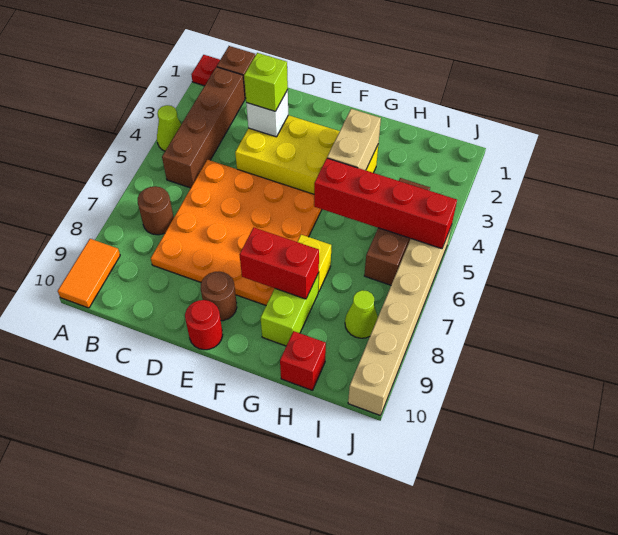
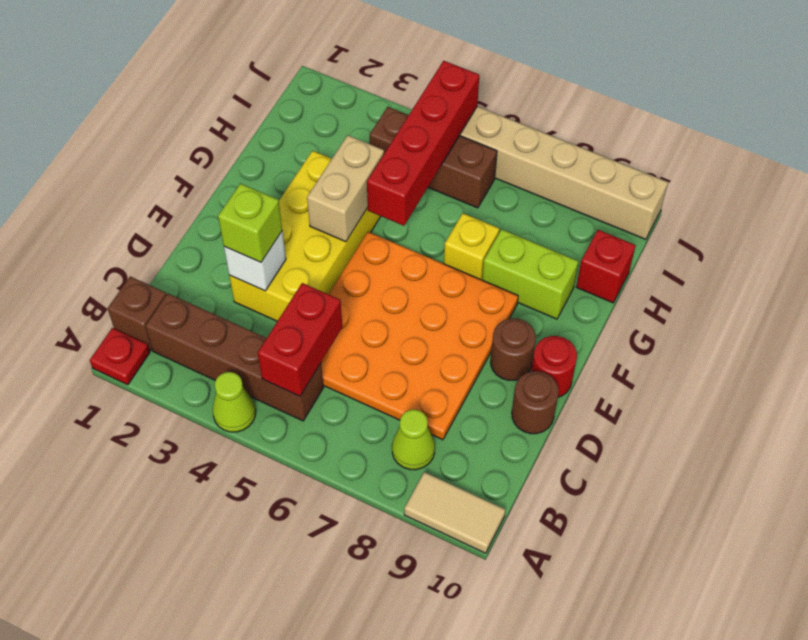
orange 1x2 tile [58,239,120,308] -> tan 1x2 tile [404,472,505,553]
brown 1x1 round brick [138,186,174,235] -> brown 1x1 round brick moved to [512,371,559,434]
red 1x2 brick [240,228,319,299] -> red 1x2 brick moved to [258,283,342,396]
tan 1x2 brick [327,109,381,170] -> tan 1x2 brick turned to [307,135,384,242]
lime 1x1 cone [345,290,378,338] -> lime 1x1 cone moved to [392,410,435,470]

